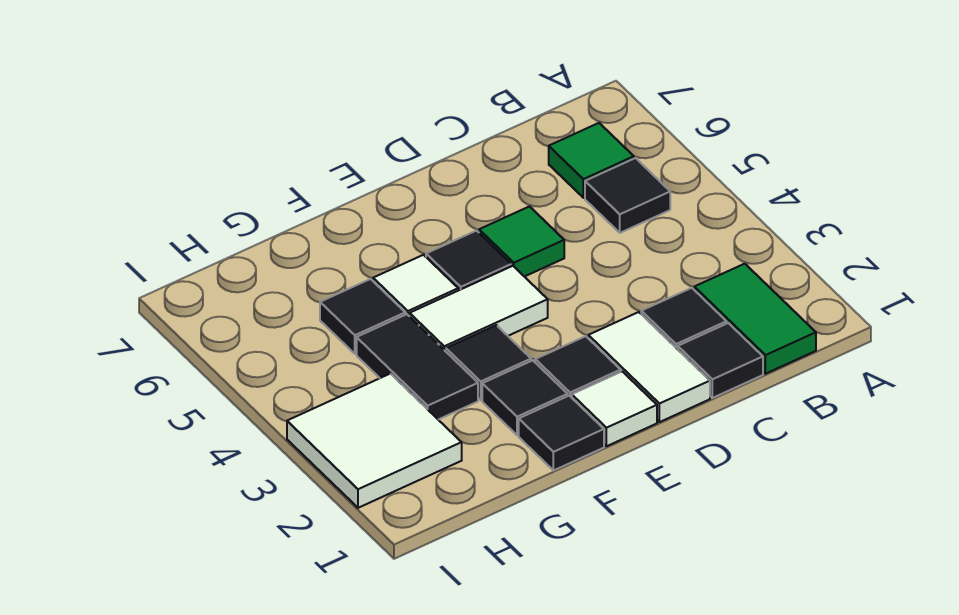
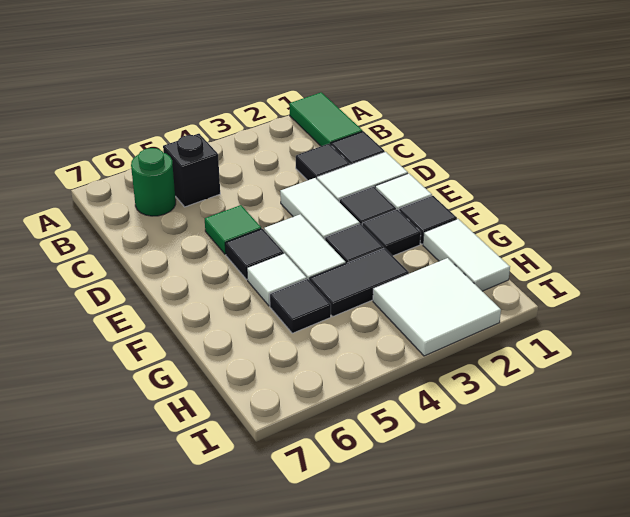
green 1x2 tile [694,264,816,374] -> green 1x2 tile turned to [289,92,363,146]
black 1x1 tile [585,158,670,233] -> black 1x1 brick [163,134,220,207]
green 1x1 tile [549,123,634,198] -> green 1x1 round brick [131,148,176,216]
none -> white 1x2 tile [280,178,360,240]
none -> white 1x2 tile [423,219,510,291]

